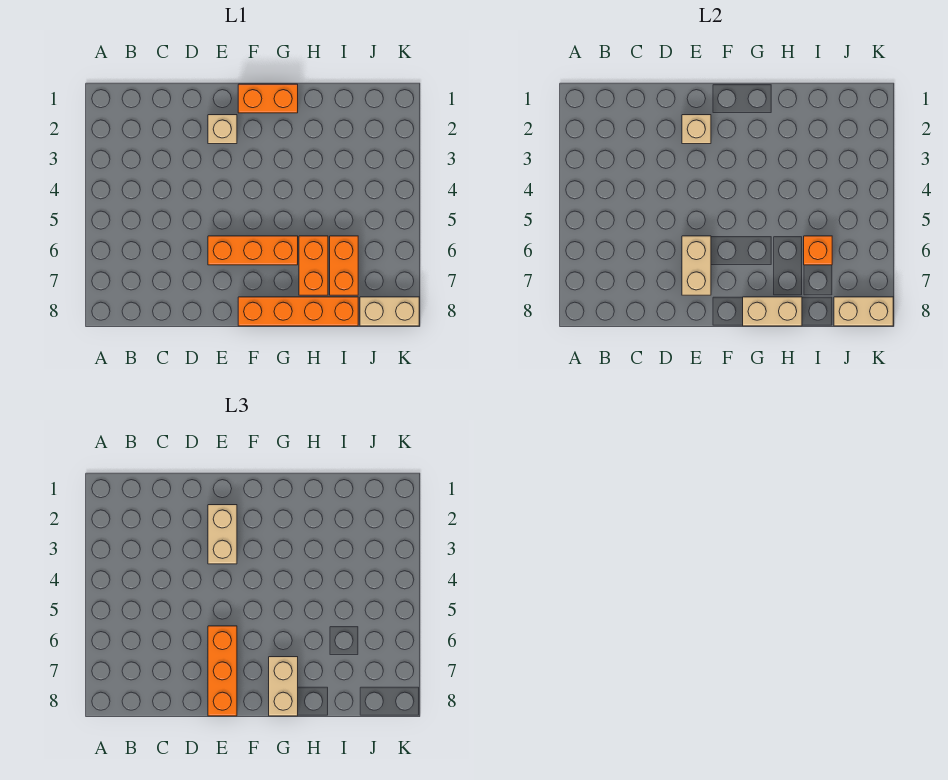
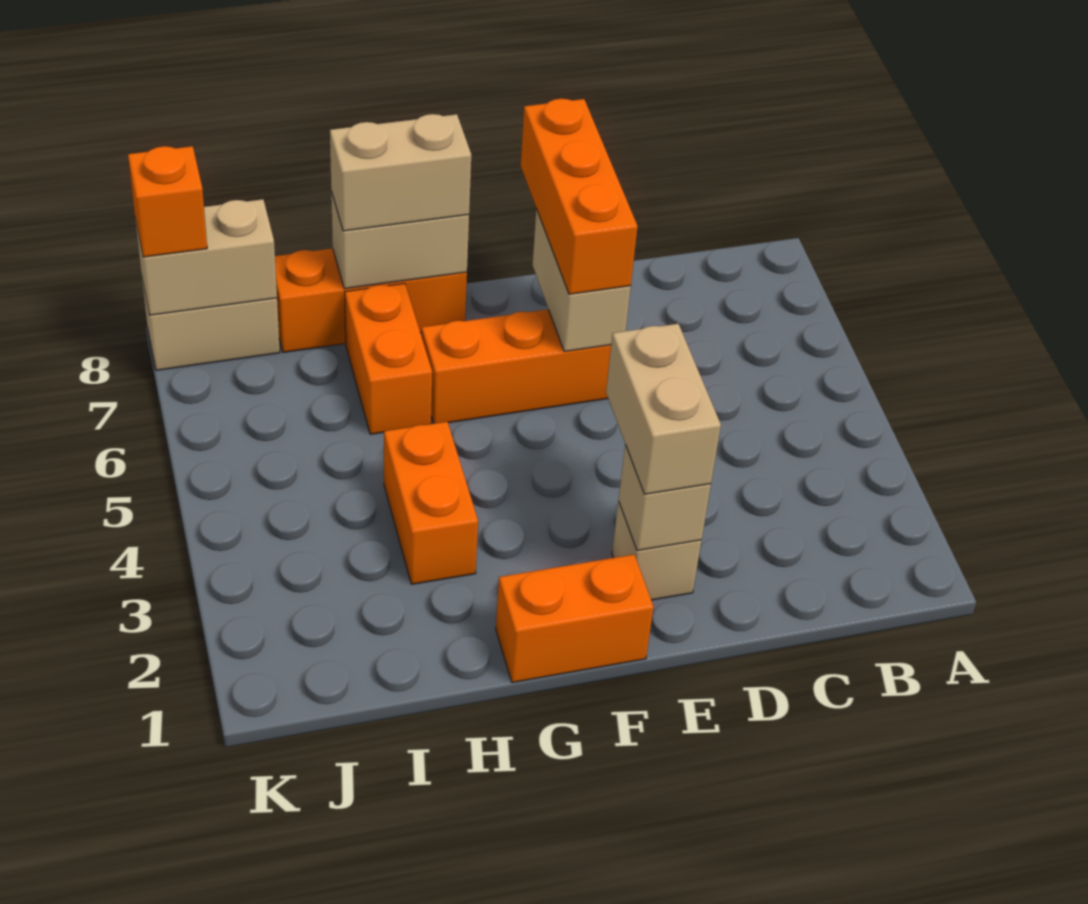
orange 1x4 brick [238,297,358,326] -> orange 1x3 brick [275,248,467,352]
tan 1x2 brick [269,657,298,716] -> tan 1x2 brick turned to [330,114,471,231]
orange 1x2 brick [330,236,358,295] -> orange 1x2 brick moved to [384,422,478,584]
orange 1x1 brick [804,236,832,265] -> orange 1x1 brick moved to [128,146,207,257]

